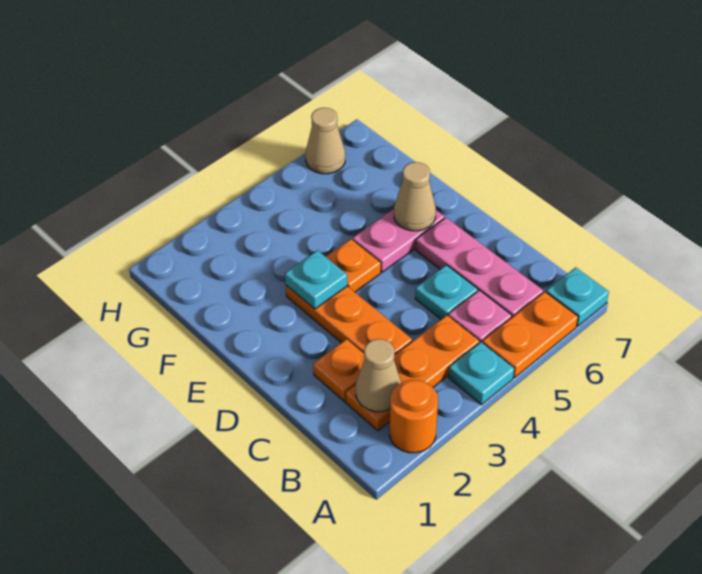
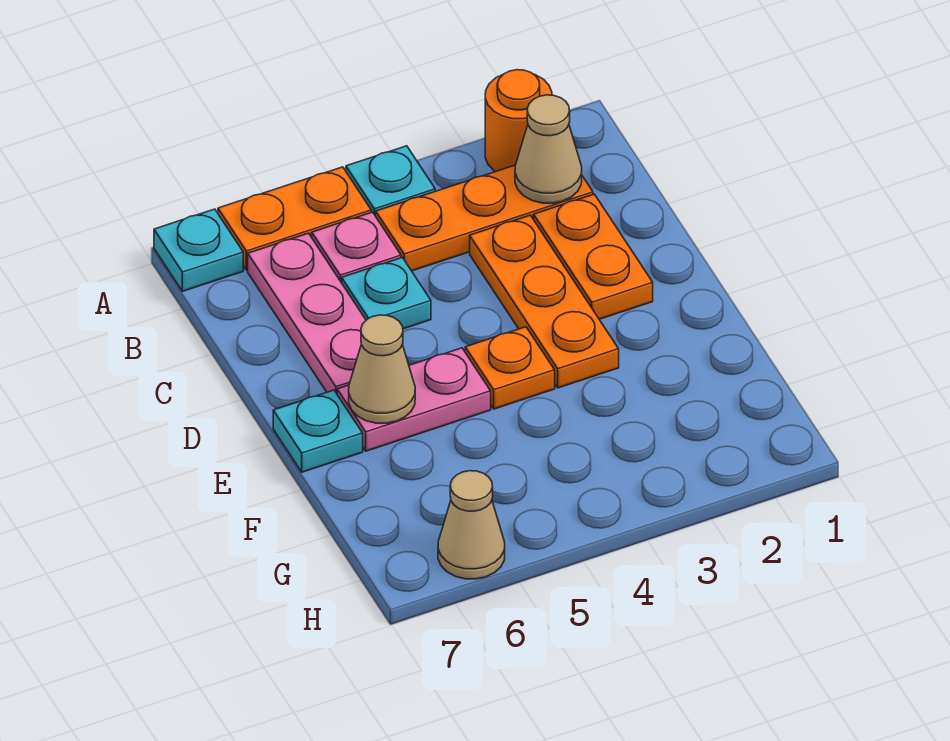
orange 1x1 plate [313,339,364,402] -> orange 1x2 plate [534,194,653,319]
cyan 1x1 plate [285,250,347,309] -> cyan 1x1 plate moved to [273,390,363,472]

